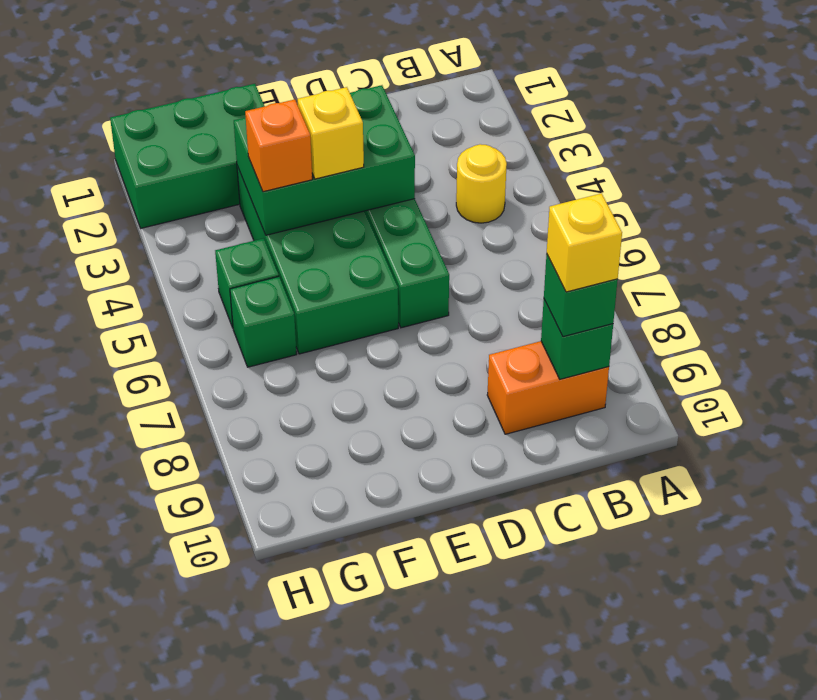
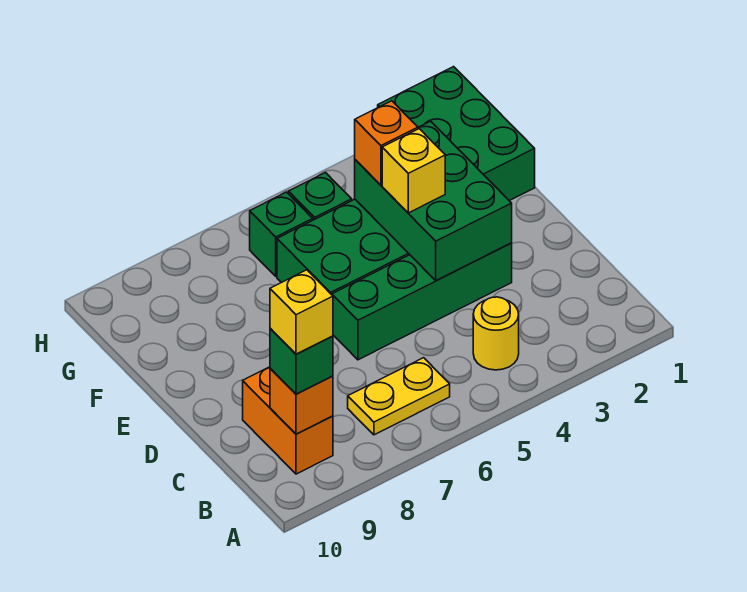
none -> yellow 1x2 plate [348,358,450,435]
green 1x1 brick [541,300,613,379] -> orange 1x1 brick [270,368,333,434]

